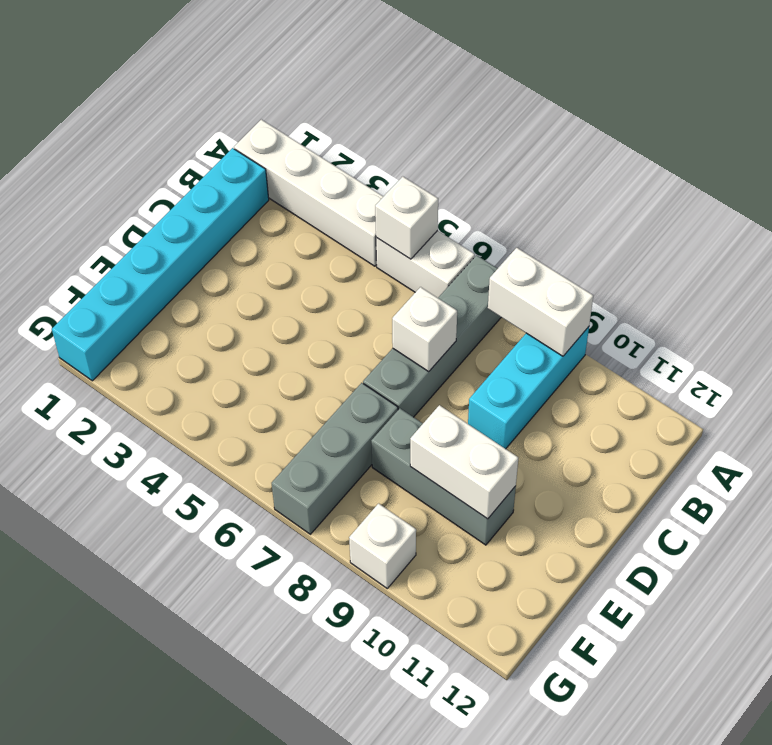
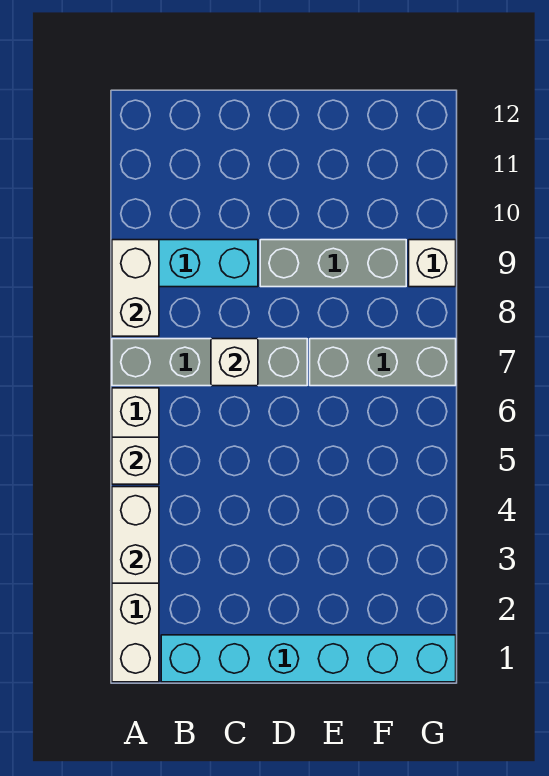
grey 1x3 brick [371,408,516,545] -> grey 1x3 brick turned to [260,240,406,287]
white 1x2 brick [410,405,518,519] -> white 1x2 brick moved to [112,487,159,583]

